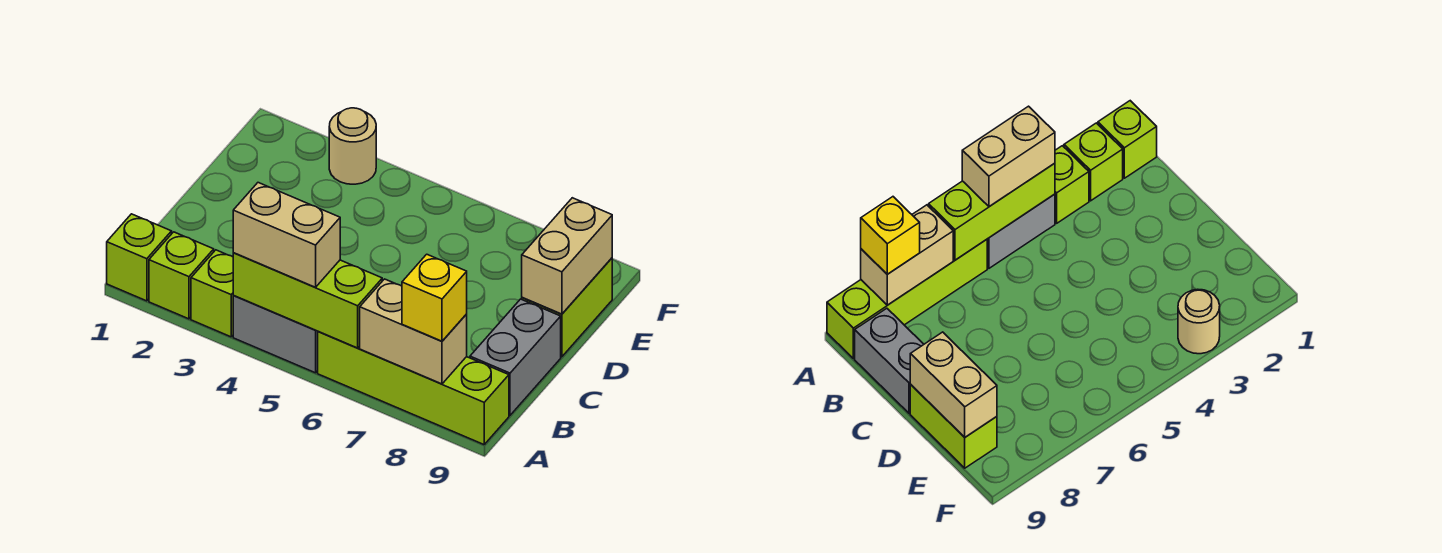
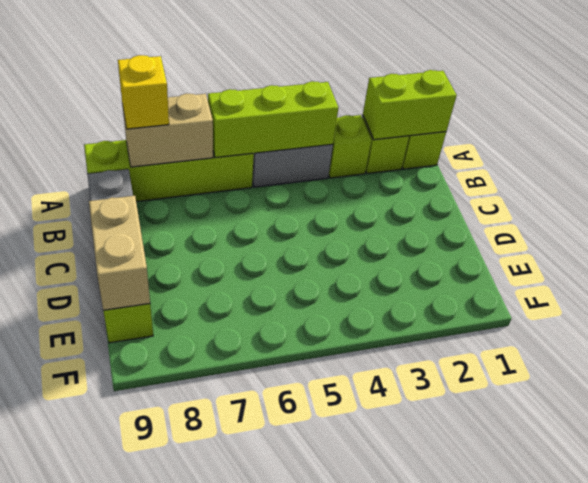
none -> lime 1x2 brick [363,70,457,140]
tan 1x2 brick [233,183,340,287] -> none
tan 1x1 round brick [329,108,376,184] -> none

